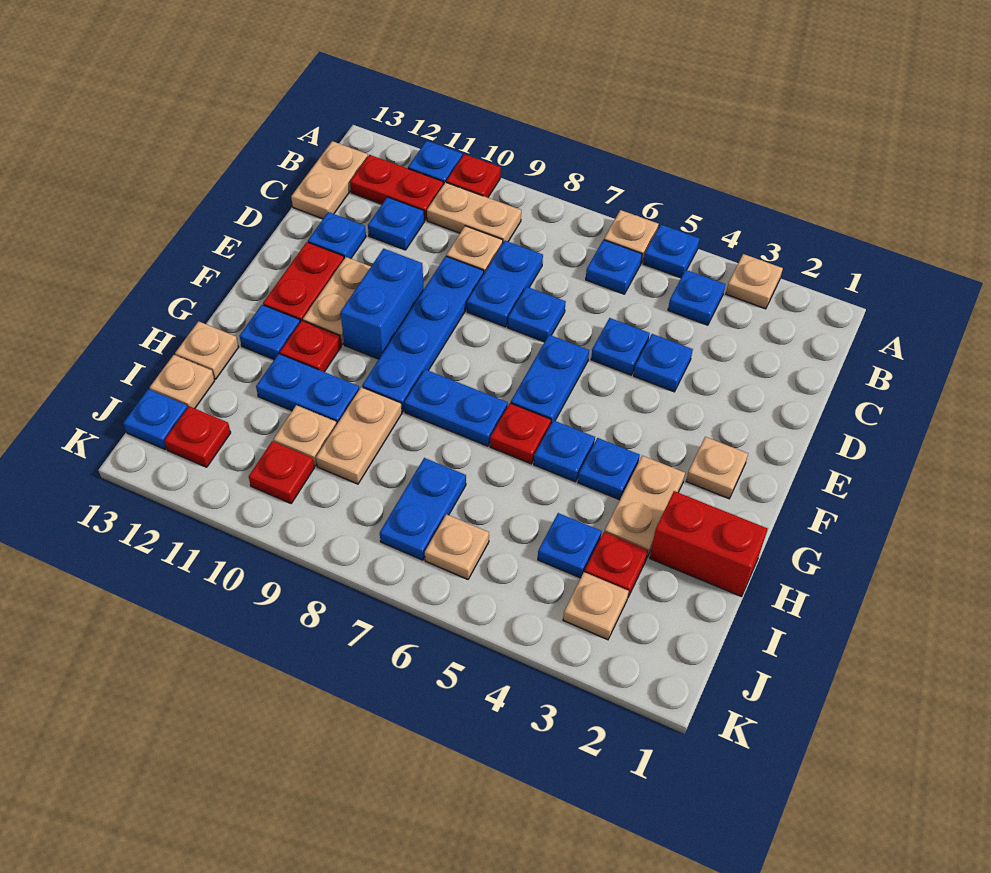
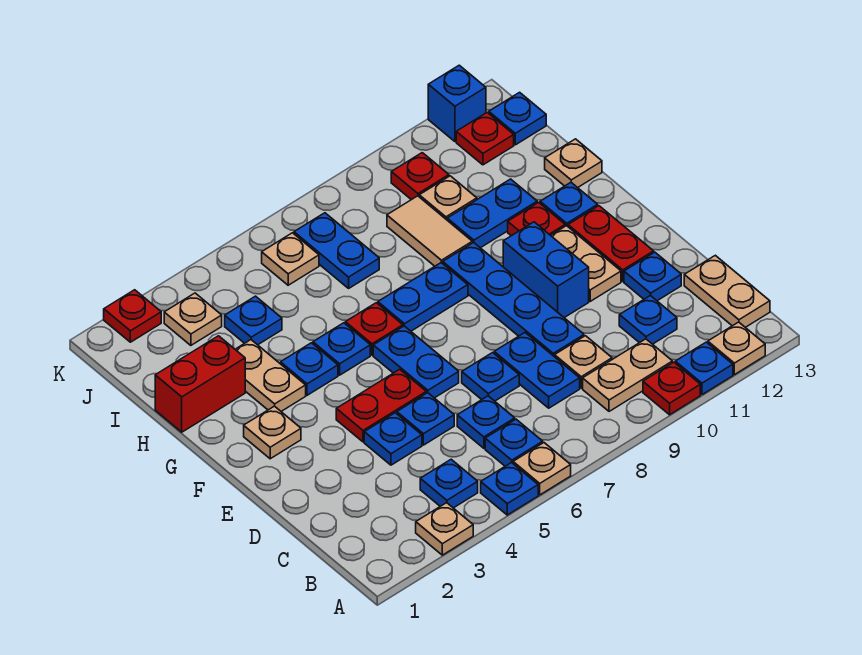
red 1x2 plate [350,155,444,220] -> red 1x2 plate moved to [336,369,426,442]
none -> blue 1x1 plate [457,396,515,448]
tan 1x2 plate [316,387,402,484] -> tan 1x2 tile [387,196,472,266]
red 1x1 plate [585,532,648,597] -> red 1x1 plate moved to [104,290,161,342]
tan 1x1 plate [150,355,215,408] -> tan 1x1 plate moved to [708,322,765,375]
none -> blue 1x1 brick [428,65,486,142]

